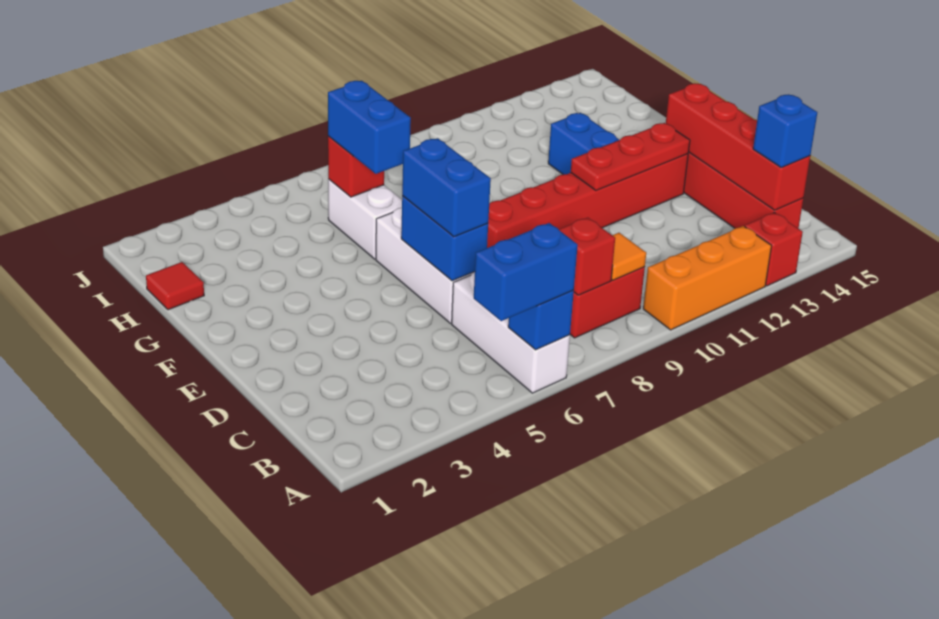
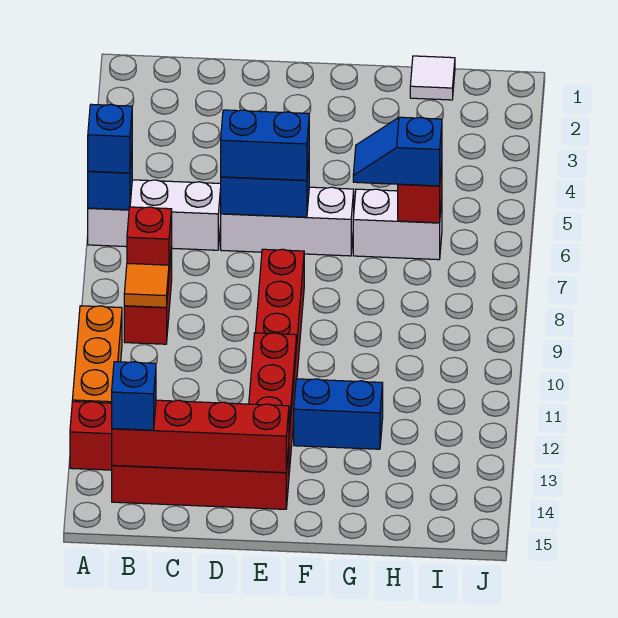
blue 1x2 brick [474,223,578,321] -> blue 1x1 brick [88,104,132,173]
blue 1x2 brick [328,81,411,174] -> blue 1x2 slope [353,117,442,186]
red 1x1 tile [146,262,204,310] -> white 1x1 tile [410,56,455,100]

